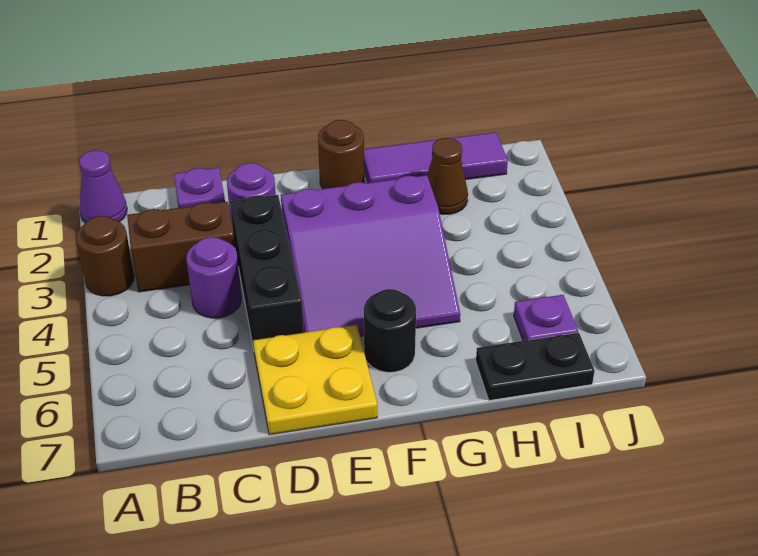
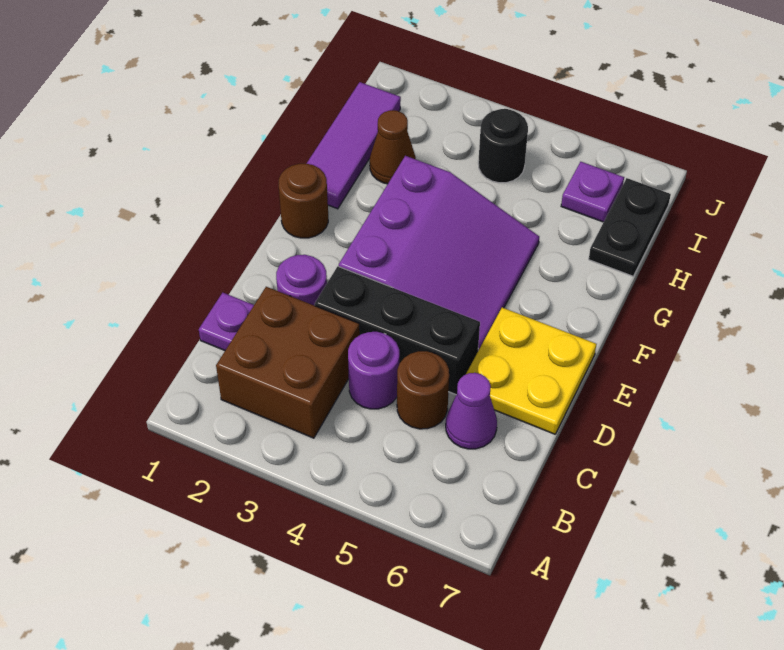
purple 1x1 cone [79,150,127,223] -> purple 1x1 cone moved to [446,373,497,449]
brown 1x1 round brick [76,216,134,296] -> brown 1x1 round brick moved to [397,351,449,429]
brown 1x2 brick [127,202,235,292] -> brown 2x2 brick [216,287,360,438]
black 1x1 round brick [364,289,416,372] -> black 1x1 round brick moved to [478,109,528,183]

